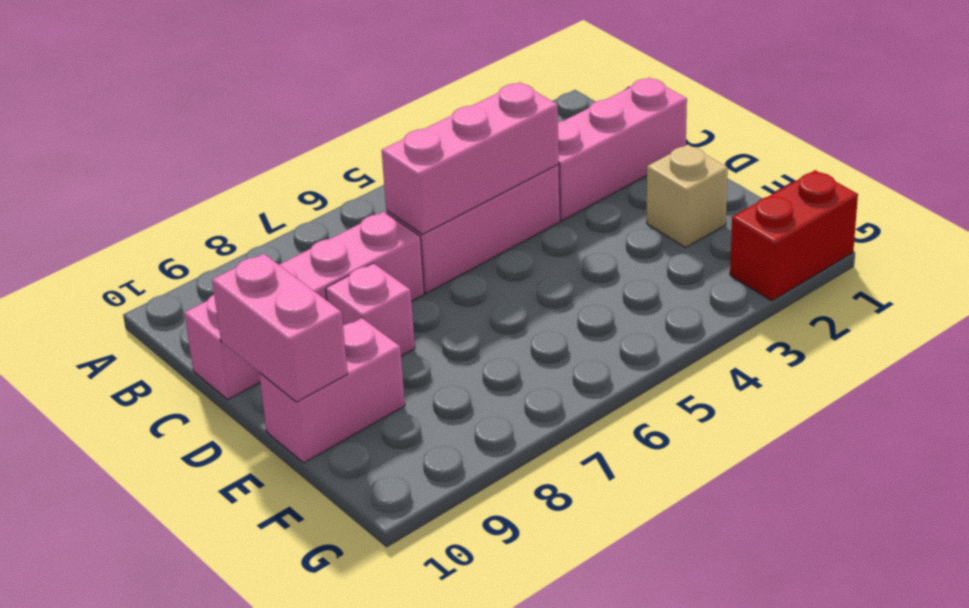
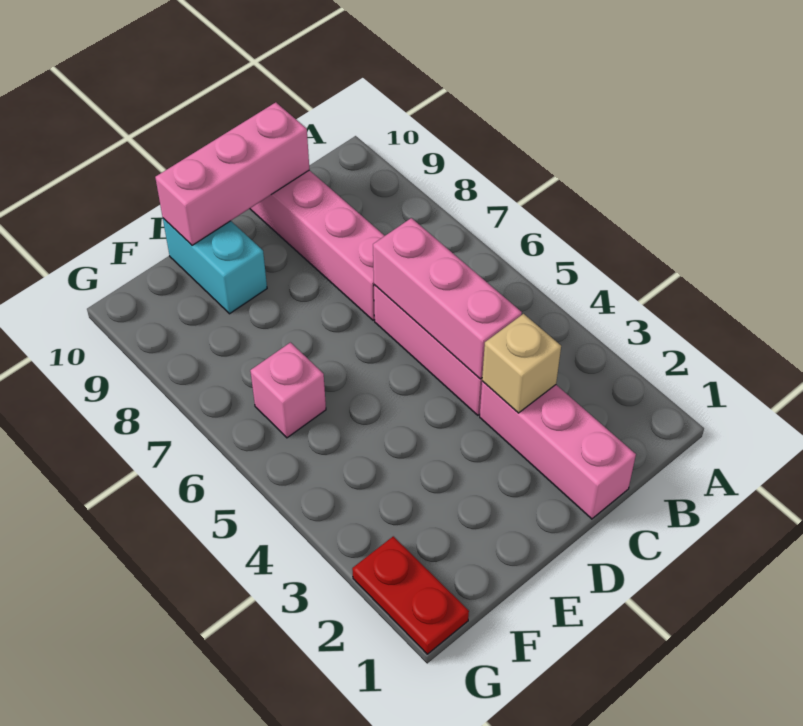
pink 1x1 brick [326,263,415,356] -> pink 1x1 brick moved to [250,342,326,438]
pink 1x2 brick [212,254,348,402] -> pink 1x3 brick [155,102,310,245]
tan 1x1 brick [647,145,728,248] -> tan 1x1 brick moved to [482,314,561,413]
pink 1x2 brick [259,318,405,463] -> cyan 1x2 brick [163,218,267,314]
red 1x2 brick [730,170,858,301] -> red 1x2 plate [352,536,469,654]

